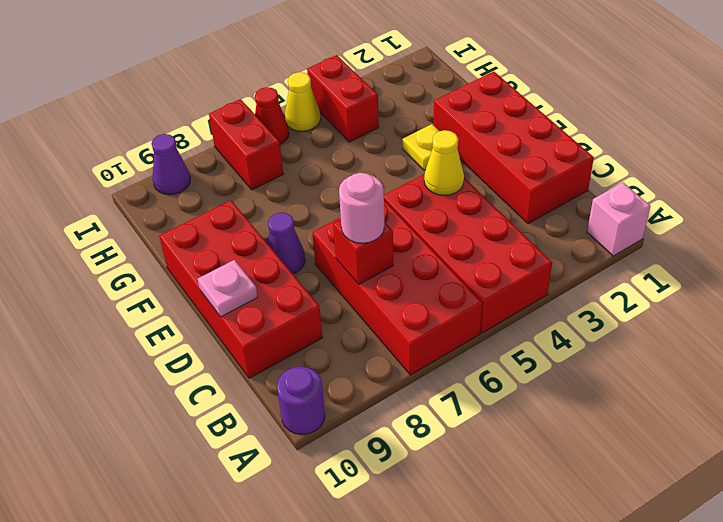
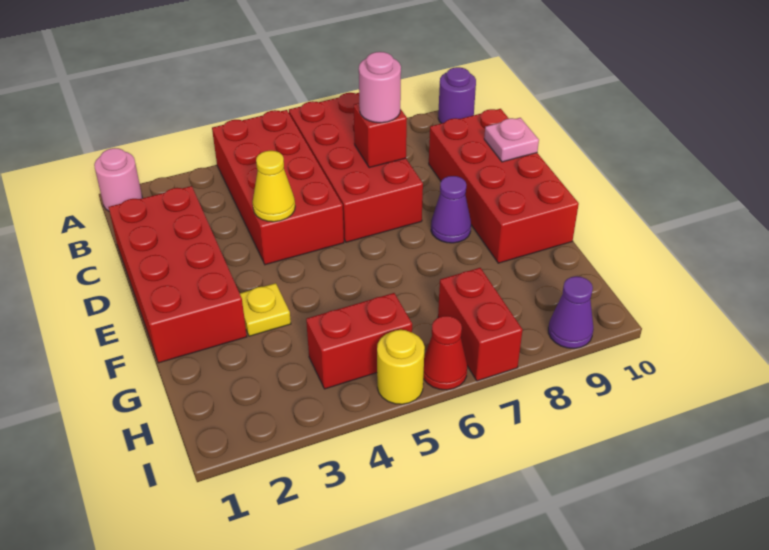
pink 1x1 brick [587,183,650,256] -> pink 1x1 round brick [94,148,142,211]
red 1x2 brick [307,55,379,142] -> red 1x2 brick turned to [306,293,412,389]
yellow 1x1 cone [285,72,320,131] -> yellow 1x1 round brick [377,330,425,404]

